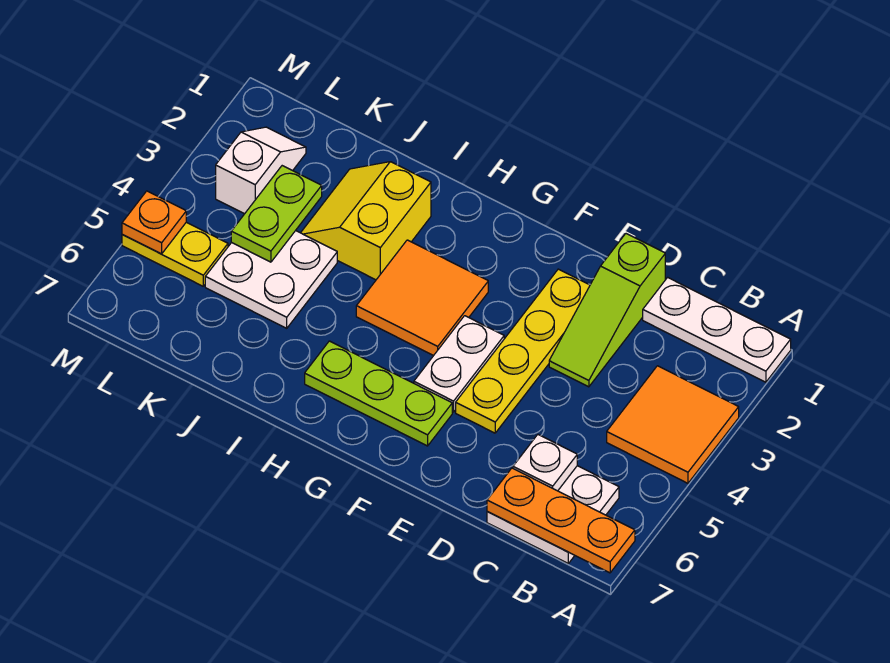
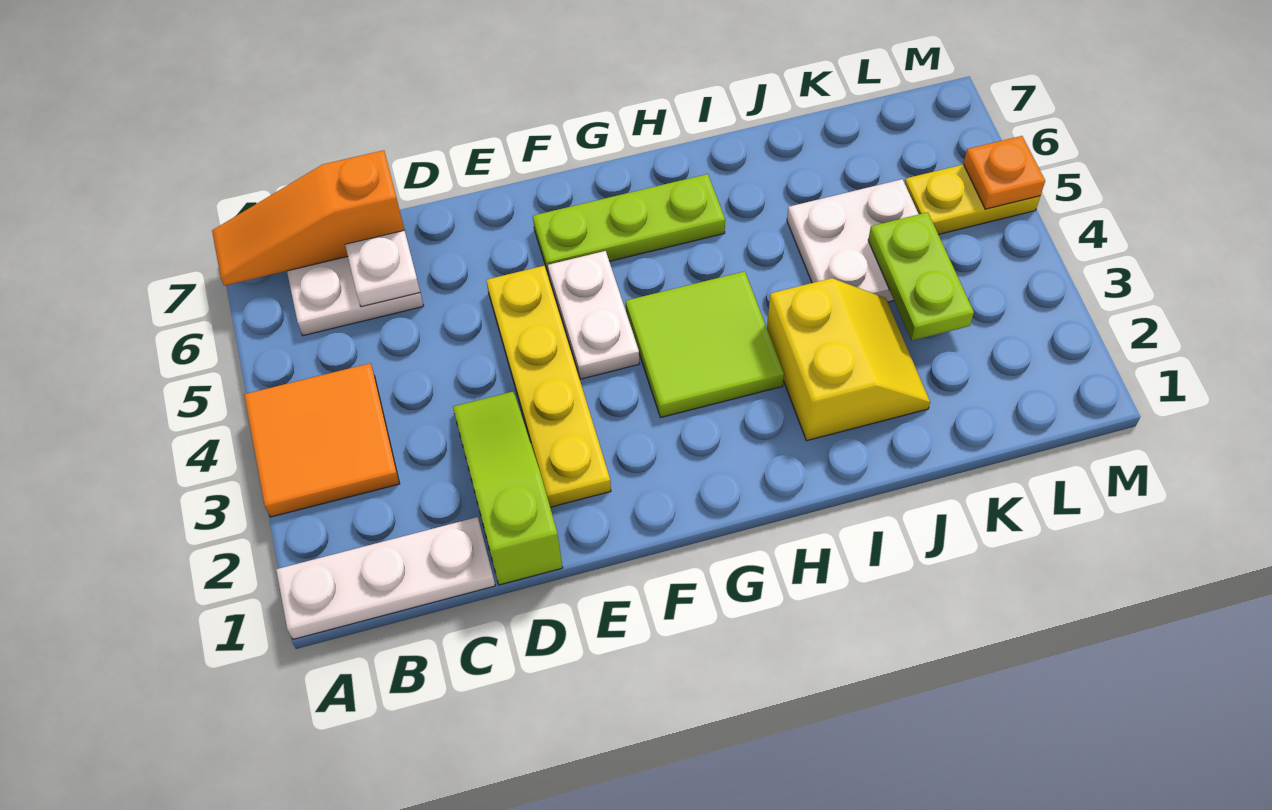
orange 1x3 plate [487,468,635,573] -> orange 1x3 slope [212,150,404,286]
orange 2x2 tile [356,240,488,356] -> lime 2x2 tile [626,271,784,417]
white 1x2 slope [216,127,306,214] -> none

